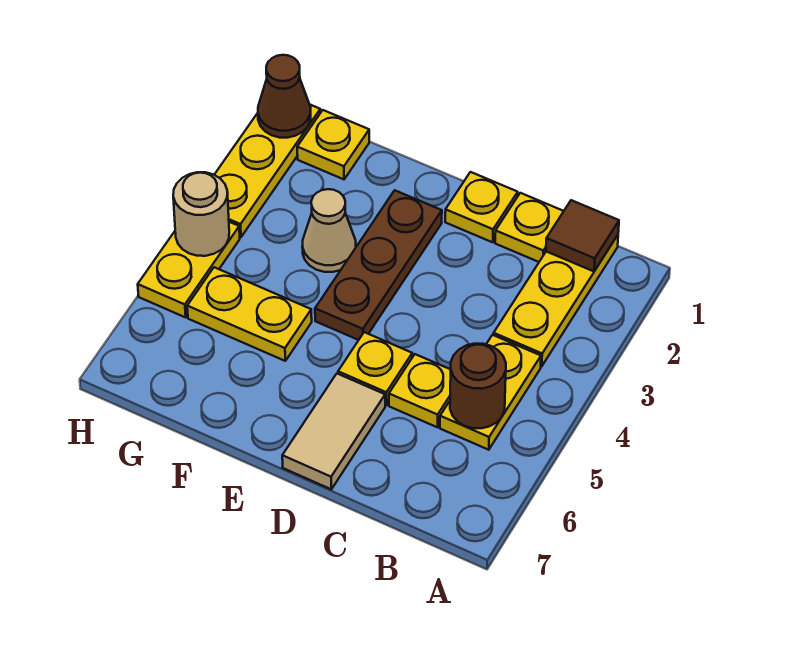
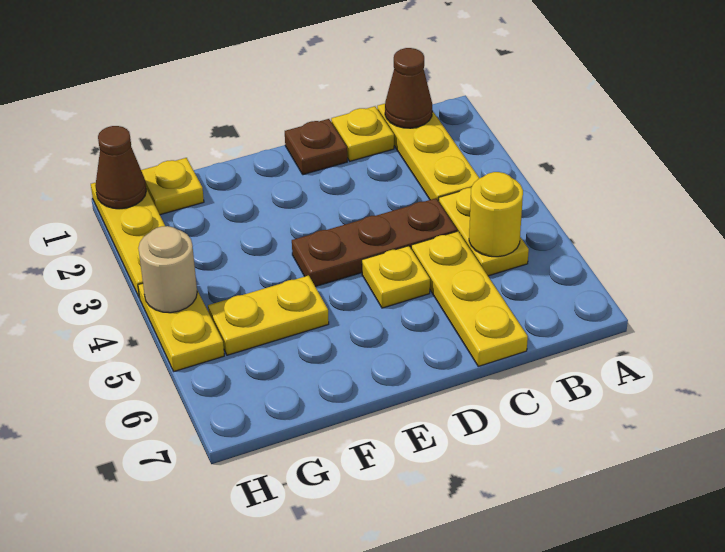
brown 1x1 tile [546,200,619,271] -> brown 1x1 cone [385,48,432,128]
brown 1x1 round brick [450,344,506,428] -> yellow 1x1 round brick [469,172,523,257]
yellow 1x1 plate [389,354,451,427] -> yellow 1x3 plate [411,231,528,366]
yellow 1x1 plate [445,172,518,242] -> brown 1x1 plate [285,119,347,175]
tan 1x2 tile [282,374,385,489] -> none
brown 1x3 plate [315,190,442,340] -> brown 1x3 plate turned to [292,198,457,287]
tan 1x1 cone [302,189,356,272] -> none

